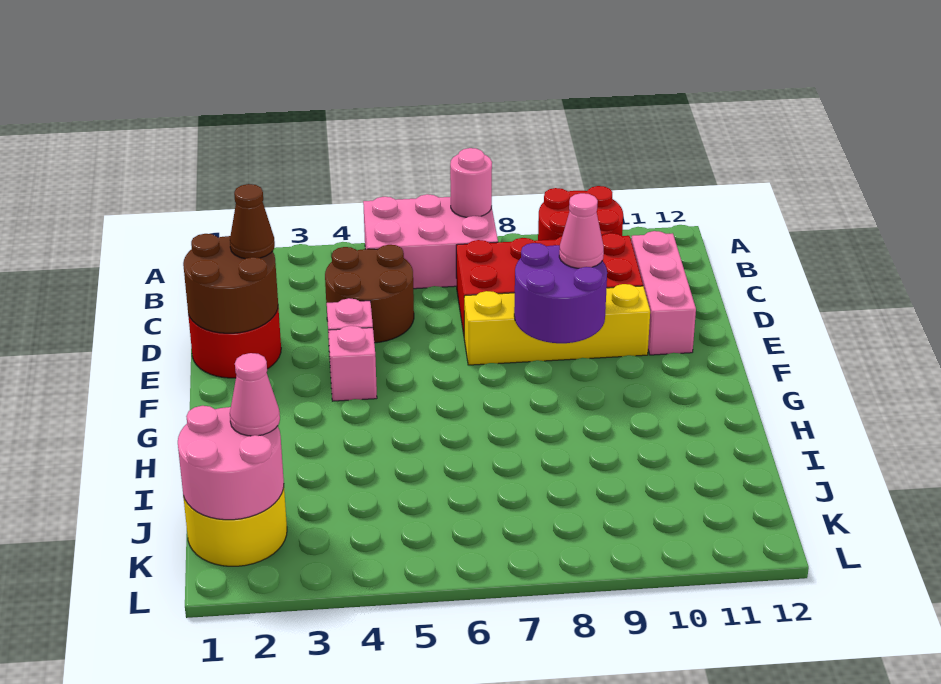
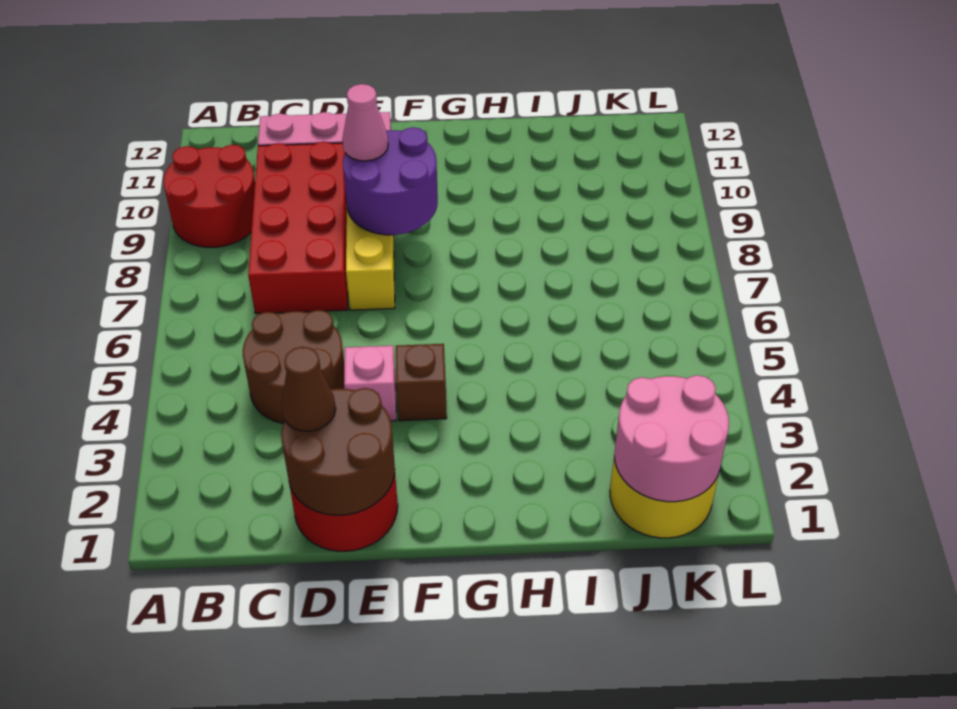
pink 2x3 brick [363,194,498,289] -> none
pink 1x1 round brick [450,148,492,217] -> none
pink 1x1 brick [328,326,377,401] -> brown 1x1 brick [396,344,447,421]
pink 1x1 cone [230,353,280,436] -> none

